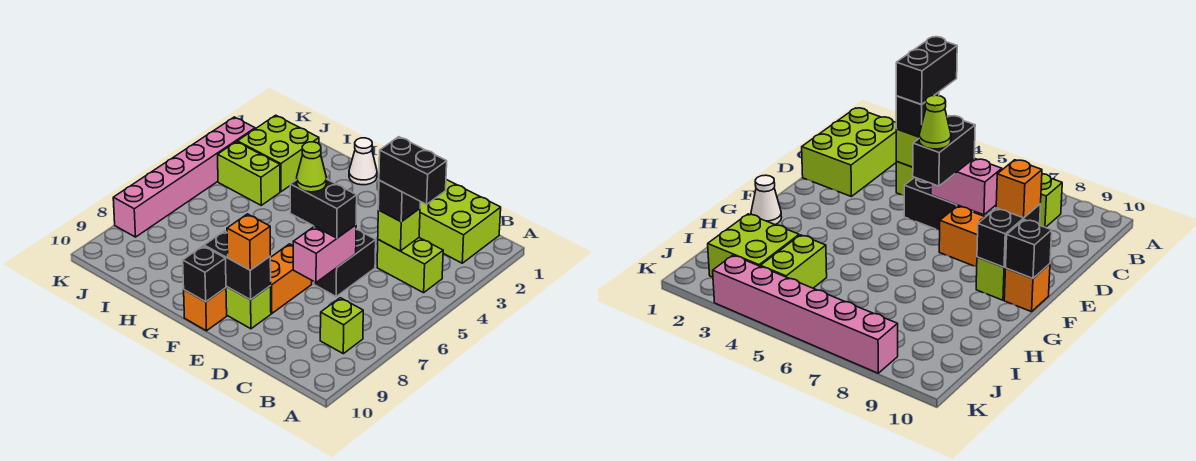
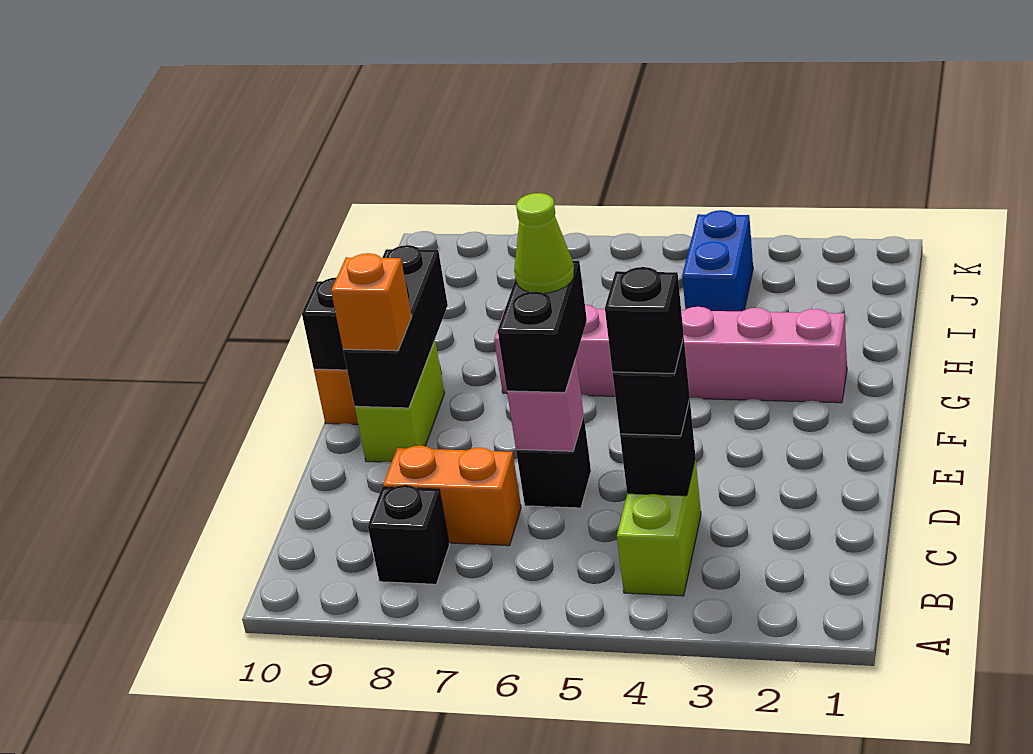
lime 2x3 brick [419,180,501,263] -> none
black 1x2 brick [379,137,447,204] -> black 1x1 brick [605,267,684,374]
lime 1x1 brick [320,298,363,354] -> black 1x1 brick [368,485,449,584]
lime 1x1 brick [378,209,420,251] -> black 1x1 brick [620,399,695,496]
black 1x2 brick [314,229,376,296] -> black 1x1 brick [516,416,591,508]
pink 1x2 brick [293,225,356,282] -> pink 1x1 brick [507,359,584,451]
orange 1x2 brick [270,244,312,314] -> orange 1x2 brick moved to [383,446,521,546]
black 1x2 brick [204,231,271,300] -> black 1x3 brick [343,245,448,408]
white 1x1 cone [349,138,377,185] -> none
lime 2x2 brick [237,115,319,192] -> none
lime 1x2 brick [218,142,280,205] -> blue 1x2 brick [682,210,753,311]
pink 1x6 brick [113,117,255,237] -> pink 1x6 brick moved to [494,305,847,403]

